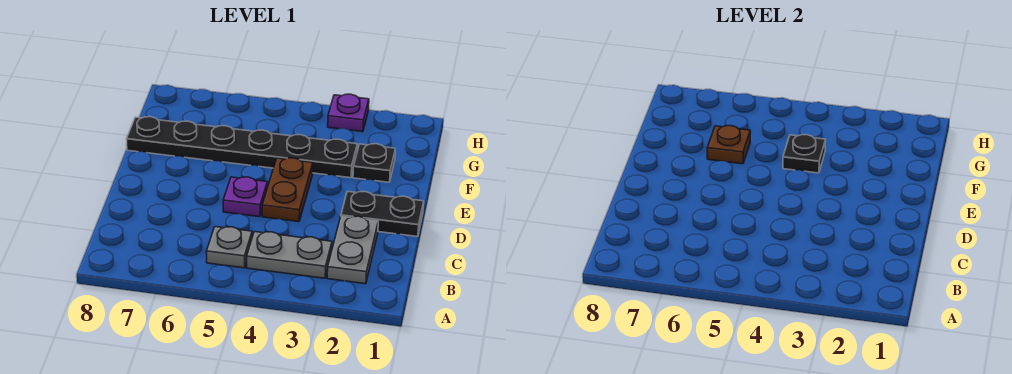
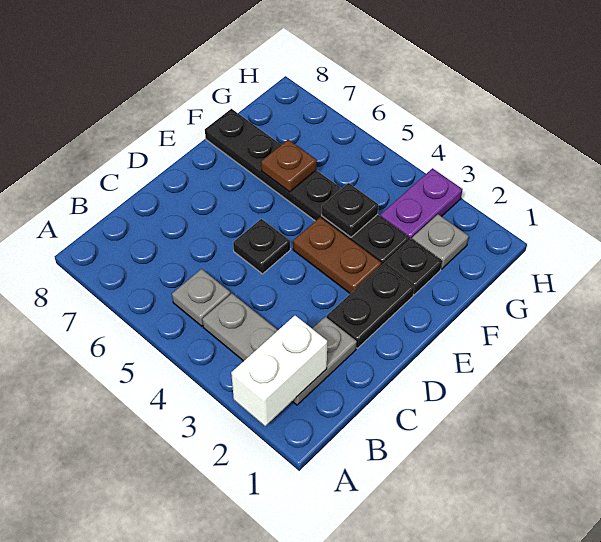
none -> white 1x2 brick [231,316,327,426]
black 1x2 plate [341,191,424,237] -> black 1x2 plate turned to [327,264,414,348]
brown 1x2 plate [262,158,313,222] -> brown 1x2 plate turned to [293,217,382,294]
purple 1x1 plate [223,177,268,217] -> black 1x1 plate [233,219,290,274]
none -> grey 1x1 plate [412,214,469,269]
purple 1x1 plate [328,94,369,132] -> purple 1x2 plate [380,168,463,240]

